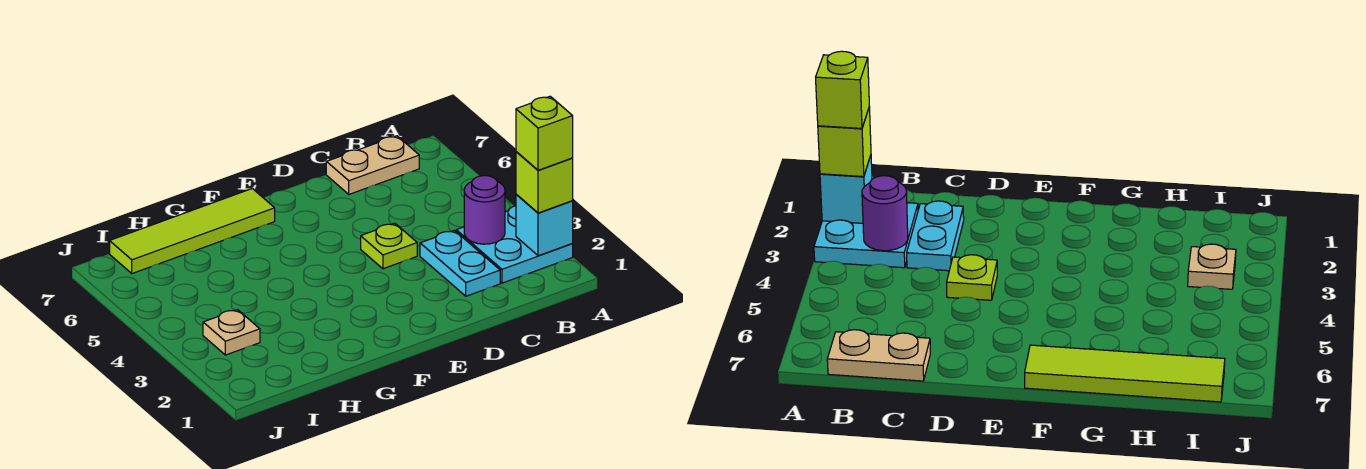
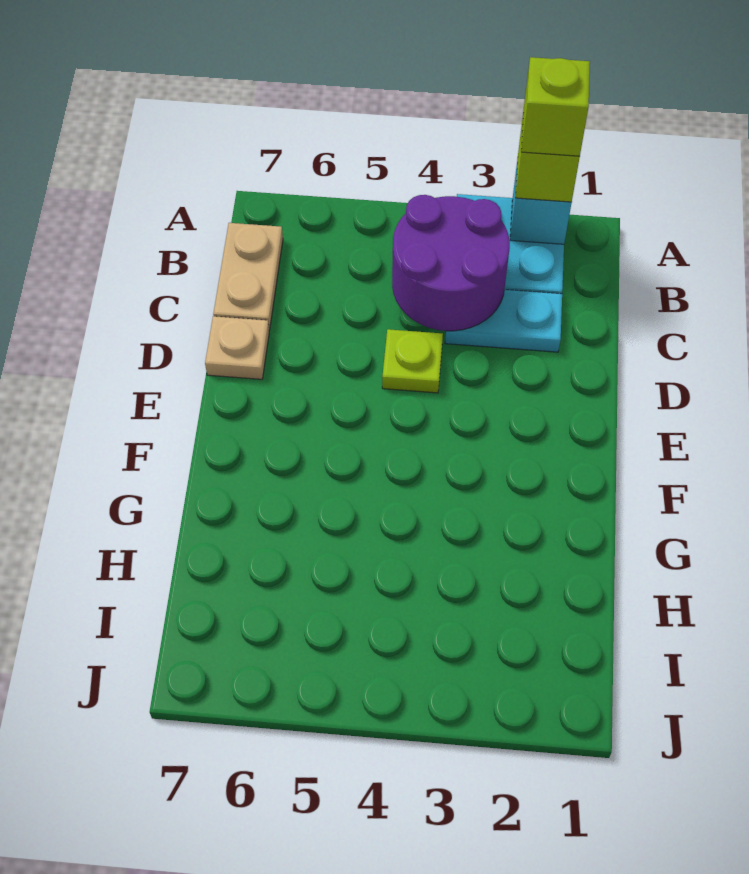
purple 1x1 round brick [464,176,505,244] -> purple 2x2 round brick [392,195,510,331]
lime 1x4 tile [110,189,275,273] -> none
tan 1x1 plate [203,310,260,355] -> tan 1x1 plate moved to [205,316,269,379]

